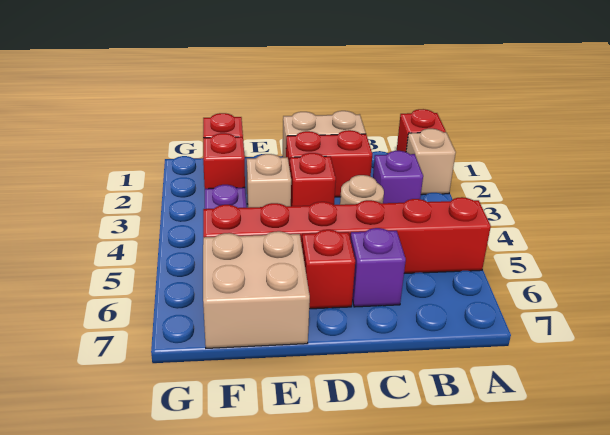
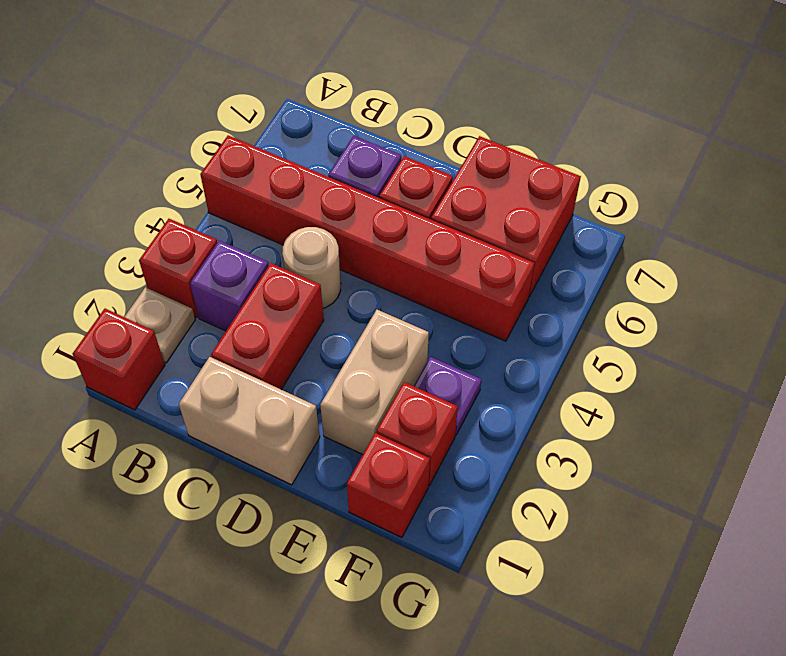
tan 1x1 brick [406,129,456,195] -> tan 1x1 plate [125,287,195,363]
red 1x2 brick [286,130,372,197] -> red 1x2 brick turned to [211,263,324,389]
red 1x1 brick [290,153,336,206] -> red 1x1 brick moved to [139,219,217,318]
tan 1x1 brick [247,154,291,208] -> tan 1x2 brick [320,310,429,454]
tan 2x2 brick [203,231,310,348] -> red 2x2 brick [431,136,581,297]

